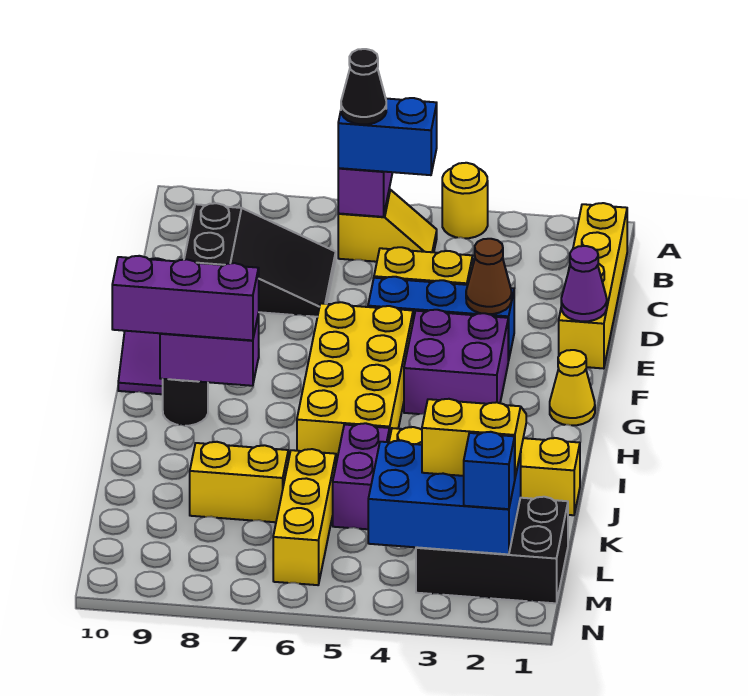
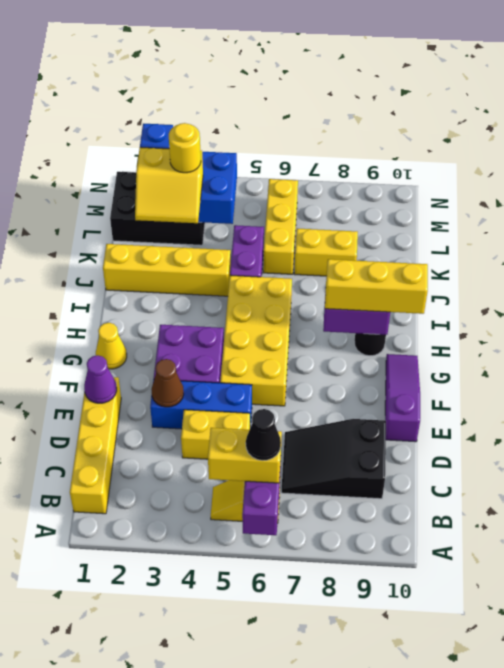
yellow 1x1 round brick [442,163,488,238] -> yellow 1x1 round brick moved to [169,123,201,173]
blue 1x2 brick [338,98,437,175] -> yellow 1x2 brick [208,428,282,483]
purple 1x3 brick [112,256,259,340] -> yellow 1x3 brick [325,259,428,314]

